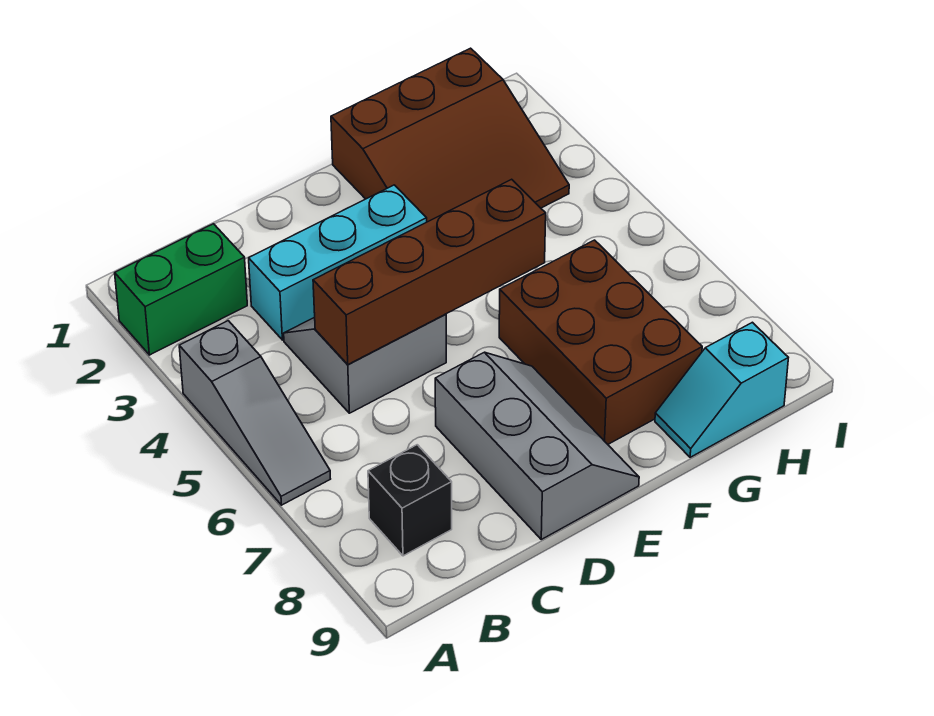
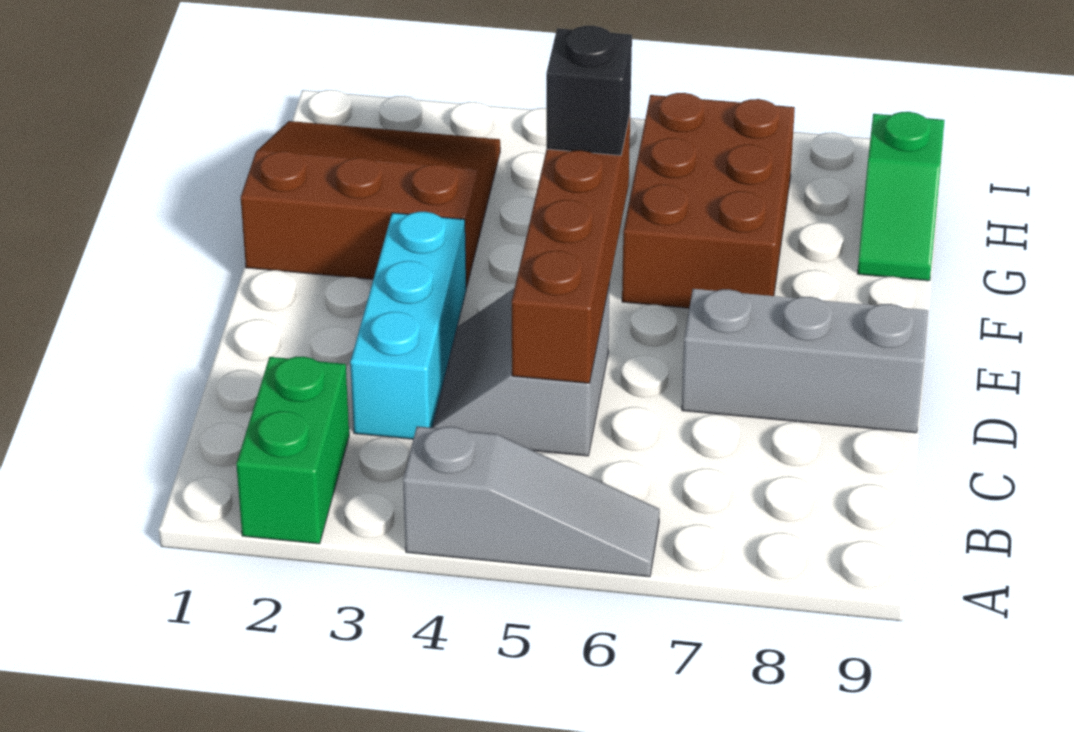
black 1x1 brick [368,445,452,556] -> black 1x1 brick moved to [546,26,632,155]
brown 3x3 slope [331,48,569,222] -> brown 3x3 slope turned to [241,121,500,288]
brown 2x3 brick [499,240,702,444] -> brown 2x3 brick turned to [622,93,795,308]
cyan 1x2 slope [655,322,788,457] -> green 1x2 slope [857,112,944,281]

